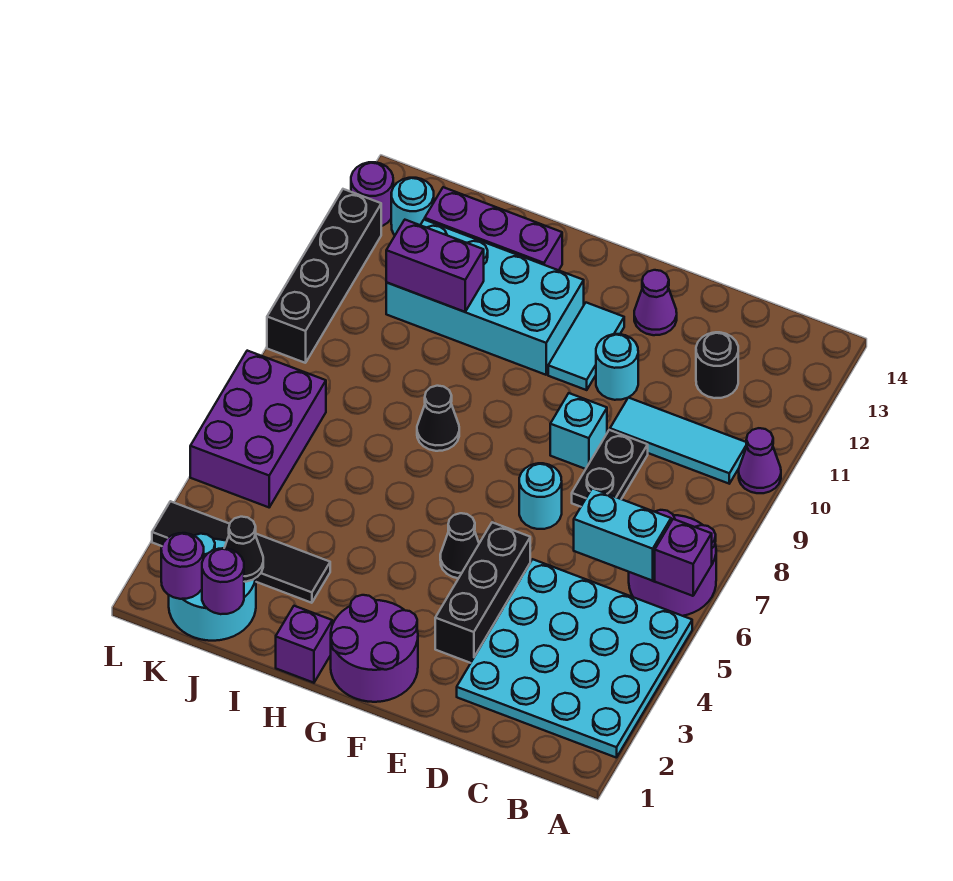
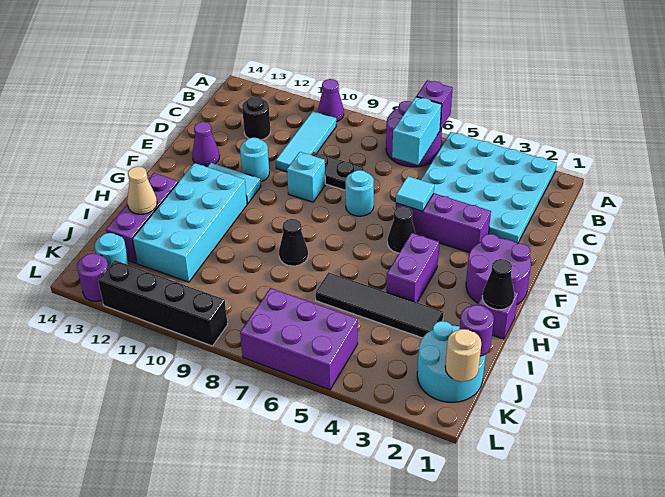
black 1x3 brick [435,522,530,663] -> purple 1x3 brick [396,193,491,253]
none -> cyan 1x1 tile [396,176,434,211]
black 1x4 tile [152,501,330,603] -> black 1x4 tile turned to [315,272,444,338]
purple 1x2 brick [386,220,484,312] -> purple 1x2 brick moved to [386,233,439,302]
none -> tan 1x1 cone [127,167,157,214]
black 1x1 cone [225,517,263,582] -> black 1x1 cone moved to [482,259,514,310]
purple 1x1 round brick [161,533,204,599] -> tan 1x1 round brick [445,329,481,382]

